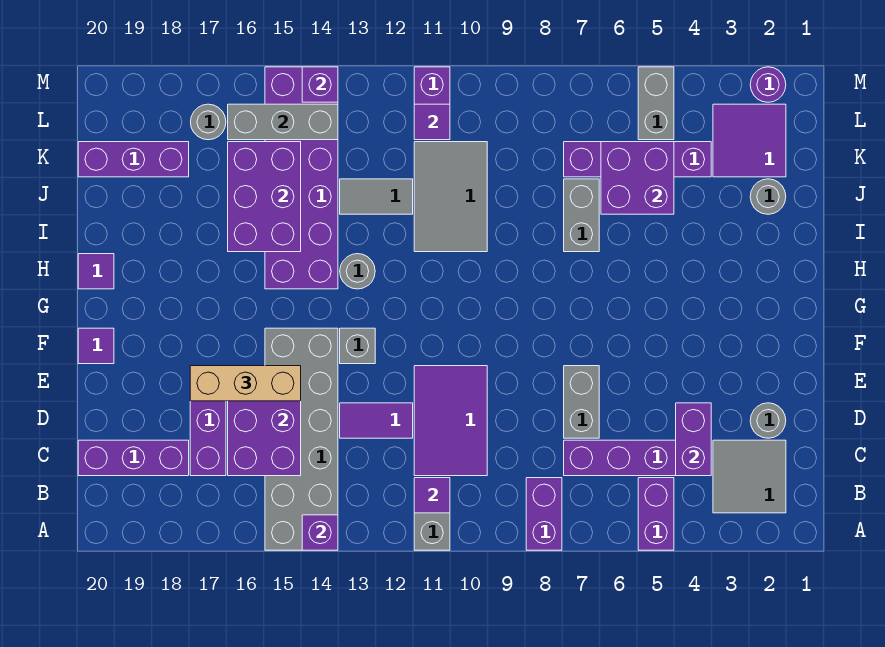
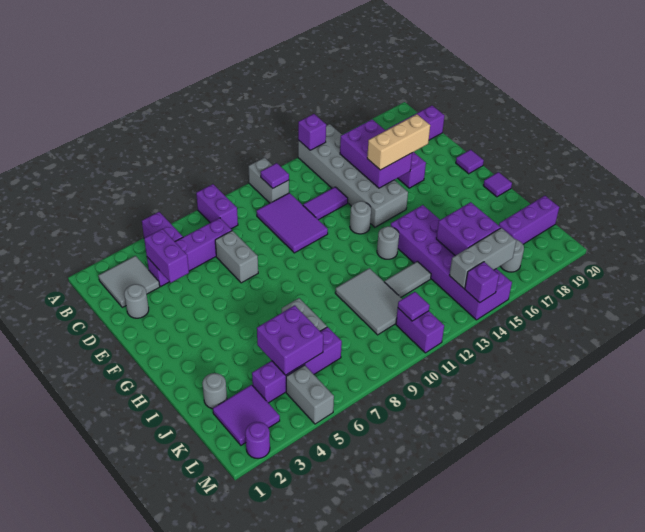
grey 1x1 brick [340,328,375,364] -> grey 1x1 round brick [350,201,371,234]
purple 2x3 brick [228,142,301,252] -> purple 2x2 brick [436,202,501,256]

